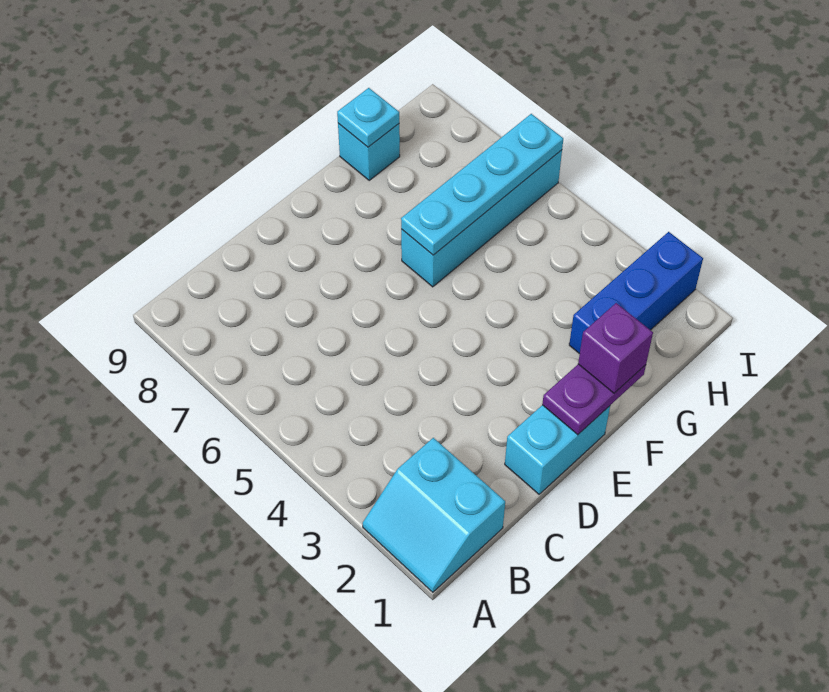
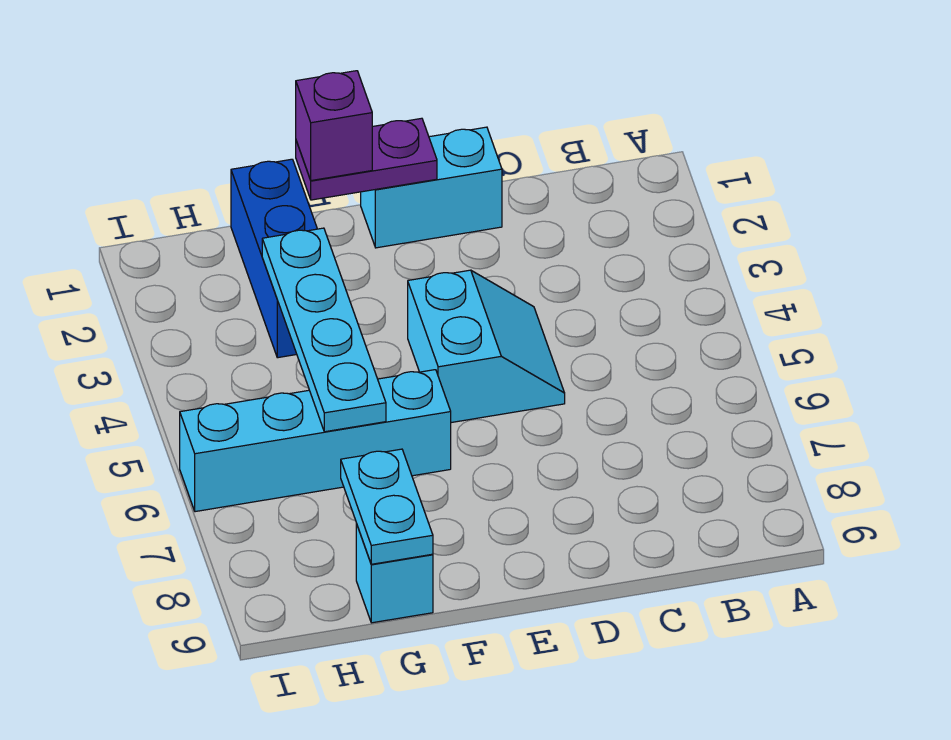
cyan 2x2 slope [363,438,505,592] -> cyan 2x2 slope moved to [408,270,565,423]
cyan 1x4 plate [401,114,563,255] -> cyan 1x4 plate turned to [262,228,386,432]
blue 1x3 brick [569,232,703,354] -> blue 1x3 brick turned to [231,159,317,358]
cyan 1x1 plate [337,88,399,147] -> cyan 1x2 plate [341,449,433,564]

